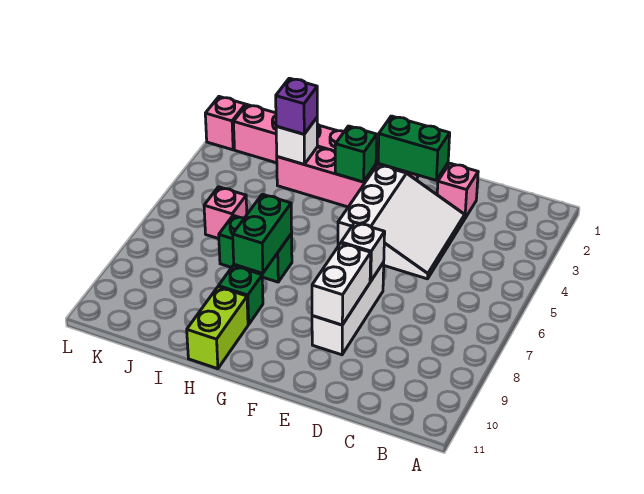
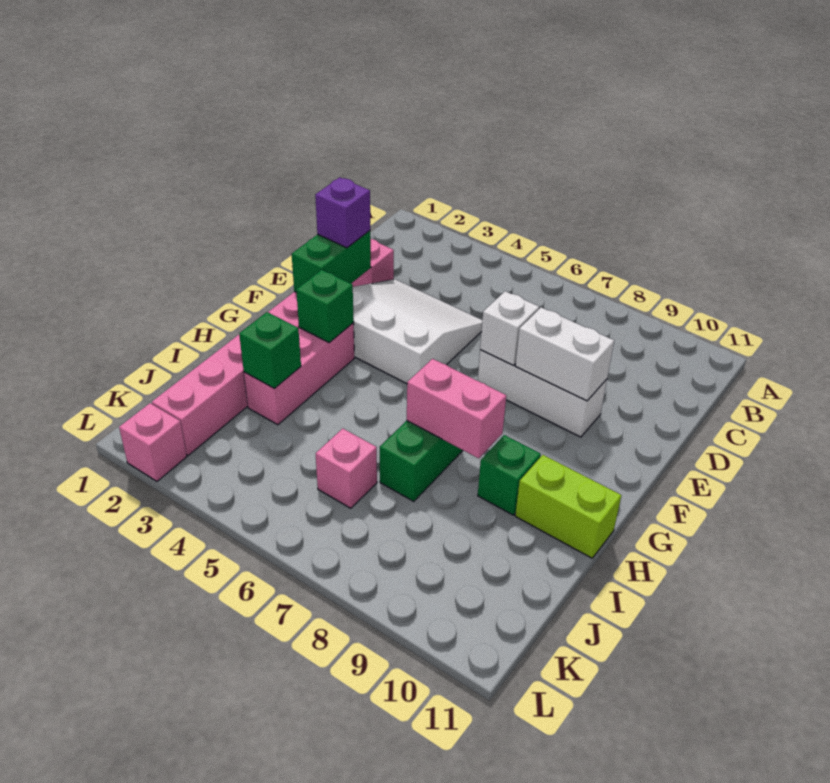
green 1x2 brick [233,194,292,273] -> pink 1x2 brick [407,359,506,458]
white 1x1 brick [276,118,317,164] -> green 1x1 brick [239,312,301,388]
purple 1x1 brick [276,78,317,134] -> purple 1x1 brick moved to [315,177,370,248]

